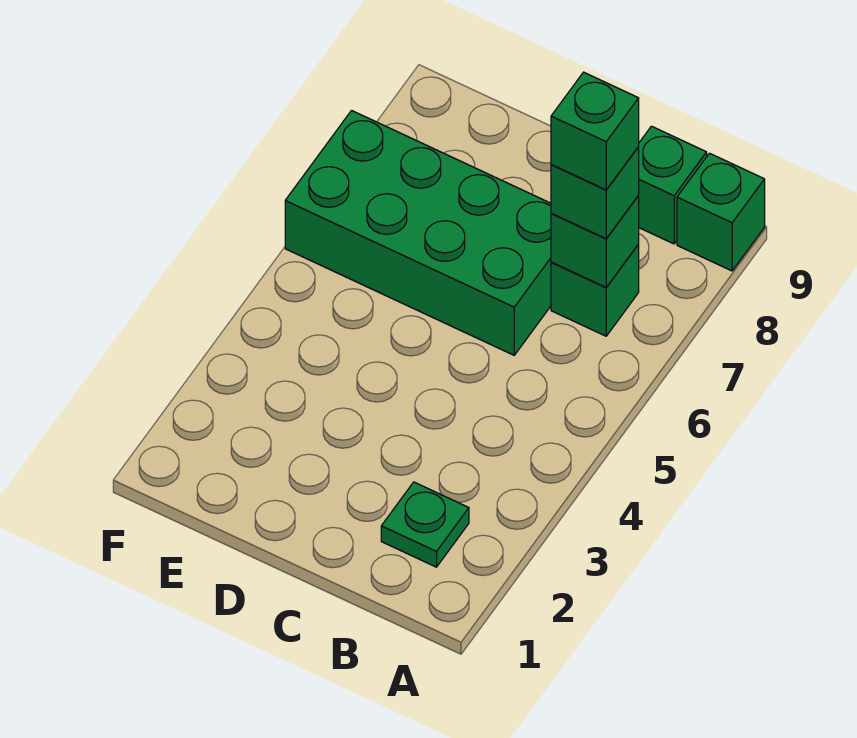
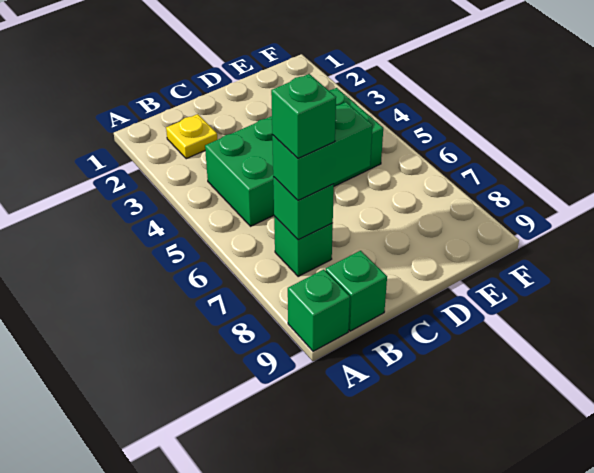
green 1x1 plate [381,482,469,567] -> yellow 1x1 plate [166,114,217,159]
green 1x1 brick [551,147,639,239] -> green 1x2 brick [272,102,373,200]
green 2x4 brick [285,111,551,355] -> green 2x4 brick moved to [205,88,383,226]

